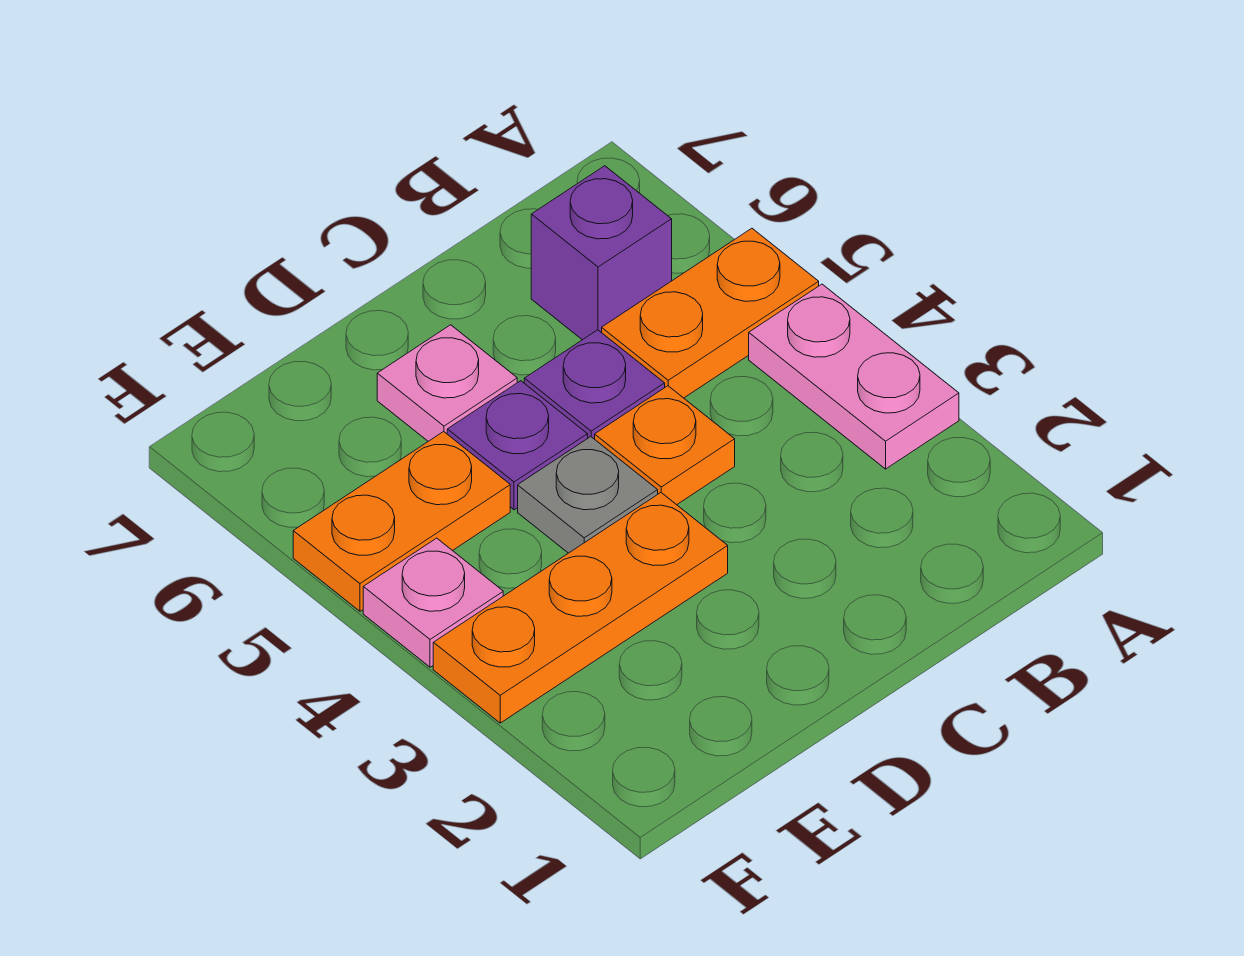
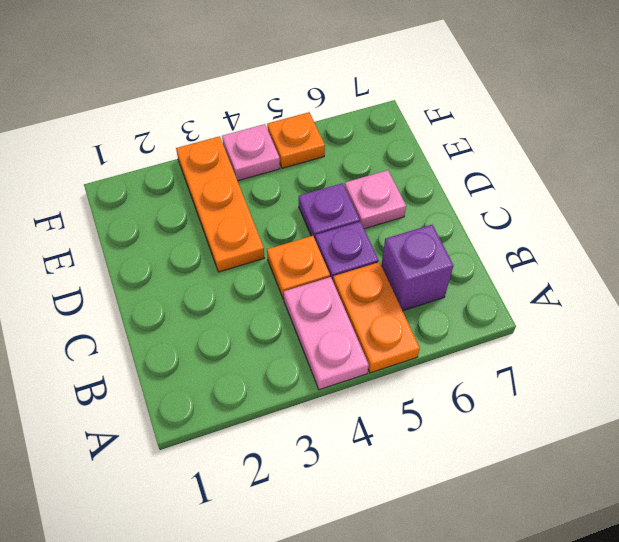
pink 1x2 plate [749,284,959,469] -> pink 1x2 plate turned to [284,277,369,390]
grey 1x1 plate [518,437,658,553] -> none
orange 1x2 plate [293,432,510,611] -> orange 1x1 plate [267,112,325,168]

